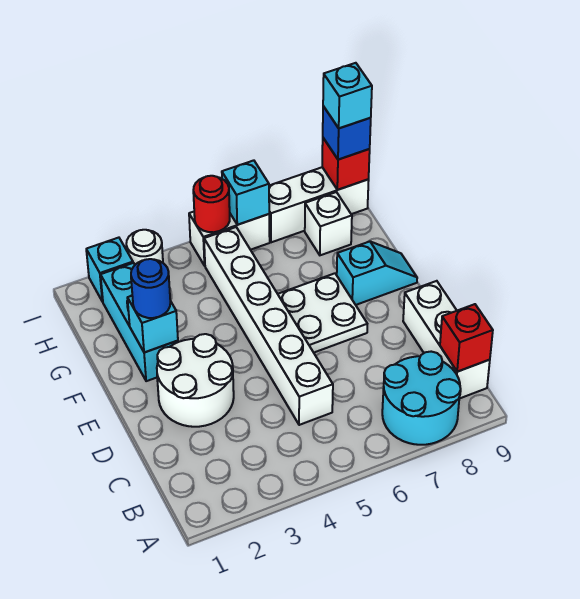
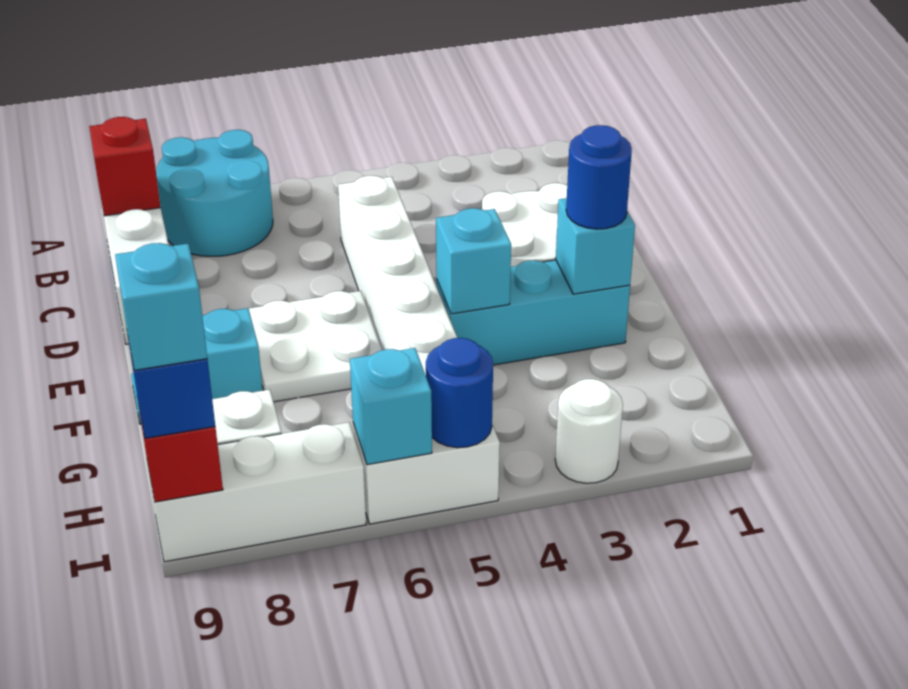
cyan 1x3 brick [101,263,178,381] -> cyan 1x3 brick turned to [436,260,630,365]
cyan 1x1 brick [86,238,133,302] -> cyan 1x1 brick moved to [436,208,511,314]
red 1x1 round brick [193,176,230,232] -> blue 1x1 round brick [426,338,493,448]

